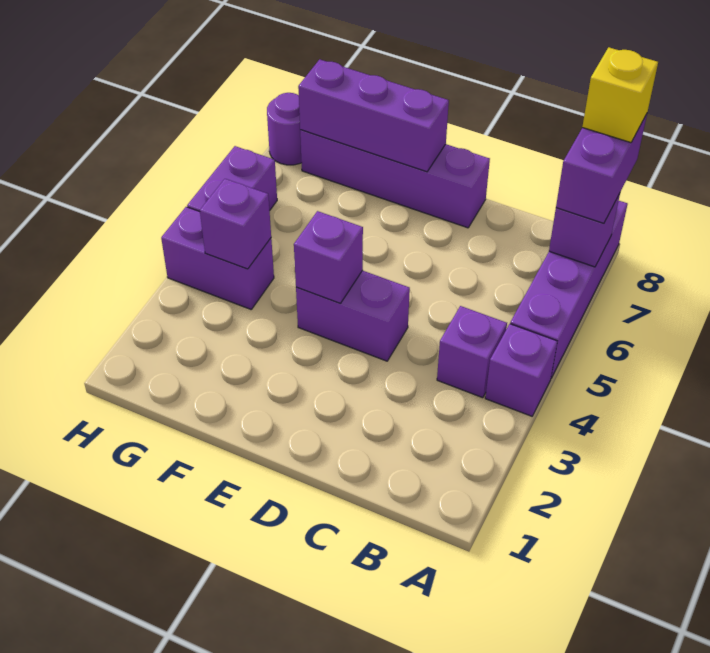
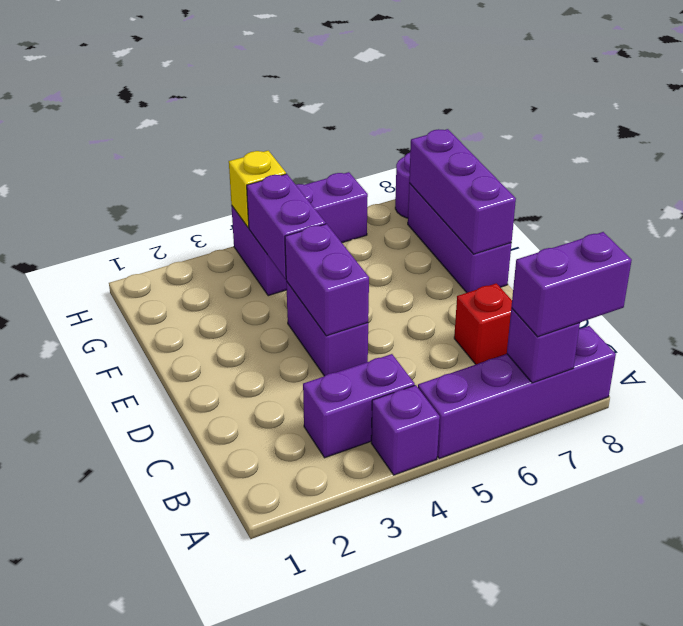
yellow 1x1 brick [582,47,658,143] -> yellow 1x1 brick moved to [229,151,286,228]
purple 1x1 brick [437,306,507,398] -> purple 1x2 brick [303,354,415,458]
none -> red 1x1 brick [454,283,512,364]
purple 1x4 brick [300,130,490,228] -> purple 1x3 brick [408,183,512,293]
purple 1x1 brick [294,211,363,303] -> purple 1x2 brick [285,224,369,336]
purple 1x1 brick [200,179,271,269] -> purple 1x2 brick [247,174,326,279]

